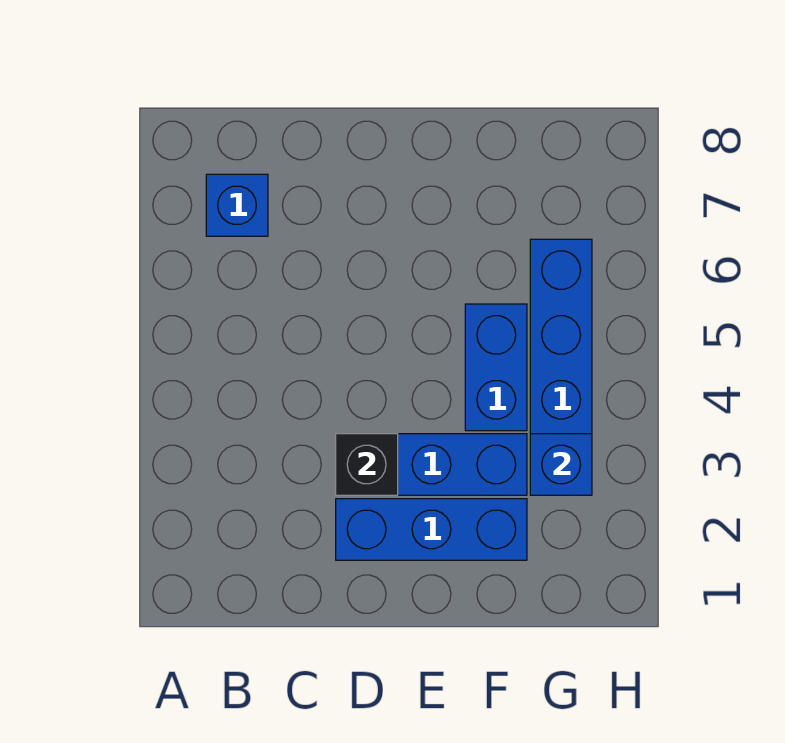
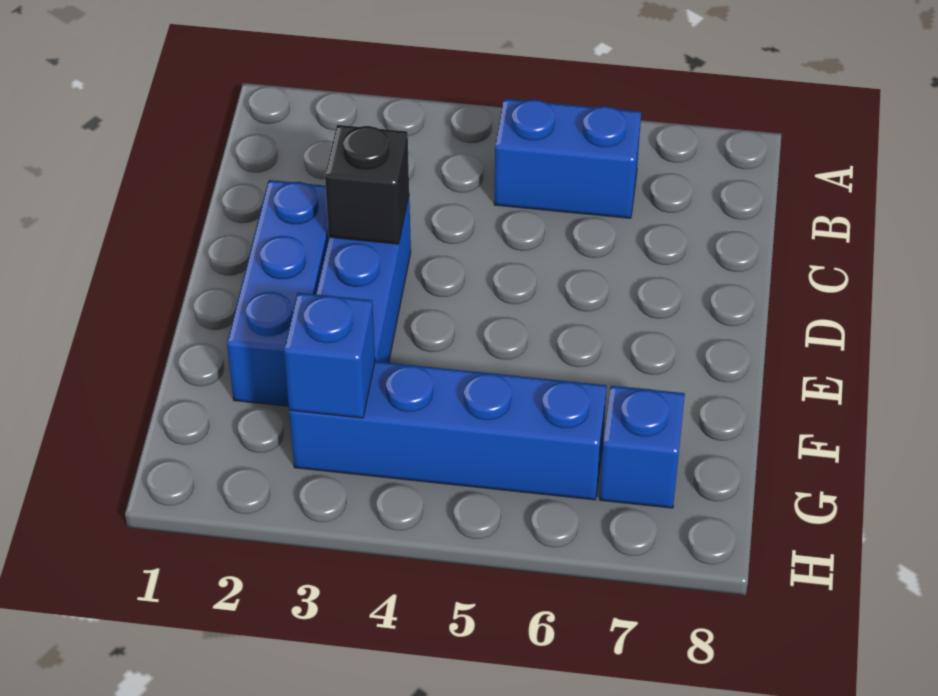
blue 1x1 brick [206,174,268,236] -> blue 1x1 brick moved to [600,386,685,508]
blue 1x2 brick [465,304,527,431] -> blue 1x2 brick moved to [494,99,641,218]

